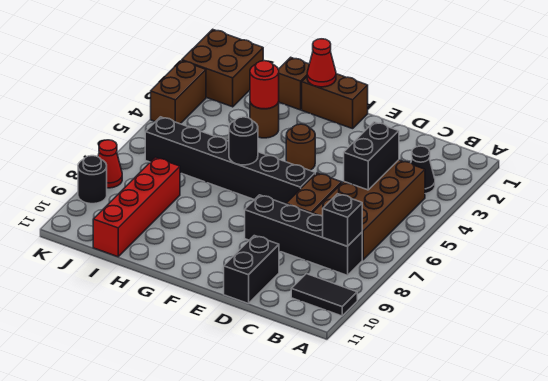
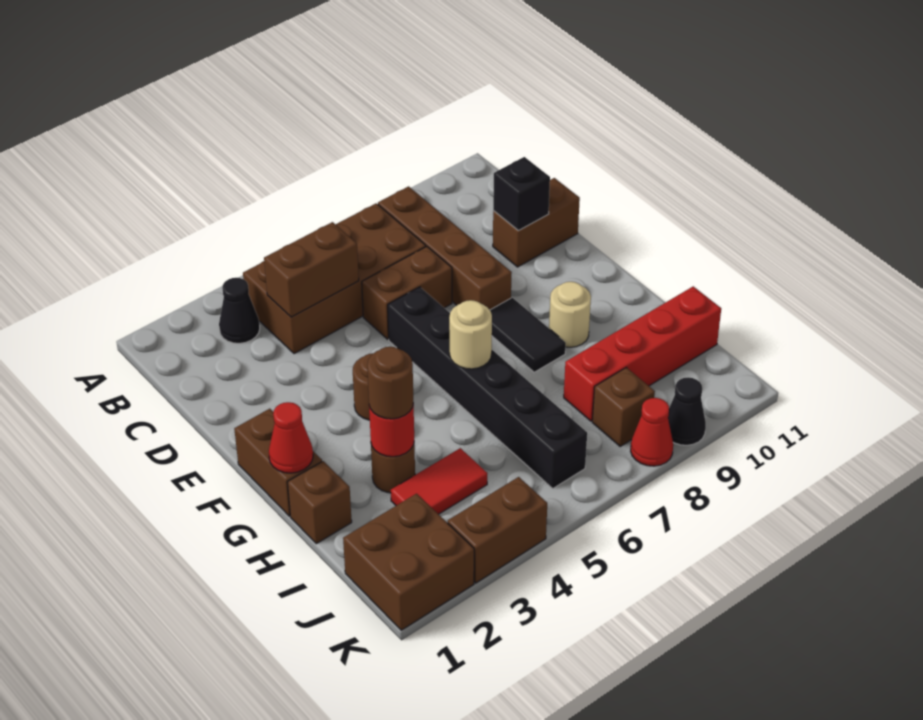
black 1x2 tile [291,274,357,316] -> black 1x2 tile moved to [490,298,566,372]
black 1x4 brick [245,195,362,275] -> brown 1x4 brick [378,186,512,310]
black 1x1 brick [323,194,362,246] -> black 1x1 brick moved to [493,157,550,230]
black 1x2 brick [344,122,399,190] -> brown 1x2 brick [264,222,359,317]
black 1x2 brick [224,236,279,304] -> brown 1x2 brick [493,178,580,267]
black 1x1 round brick [229,117,258,165] -> tan 1x1 round brick [449,300,492,369]
none -> tan 1x1 round brick [549,282,591,347]
none -> brown 1x1 round brick [367,347,413,419]
none -> red 1x2 tile [391,448,487,514]
none -> brown 1x1 brick [592,368,655,446]
black 1x1 round brick [78,156,107,204] -> black 1x1 cone [668,377,706,445]

